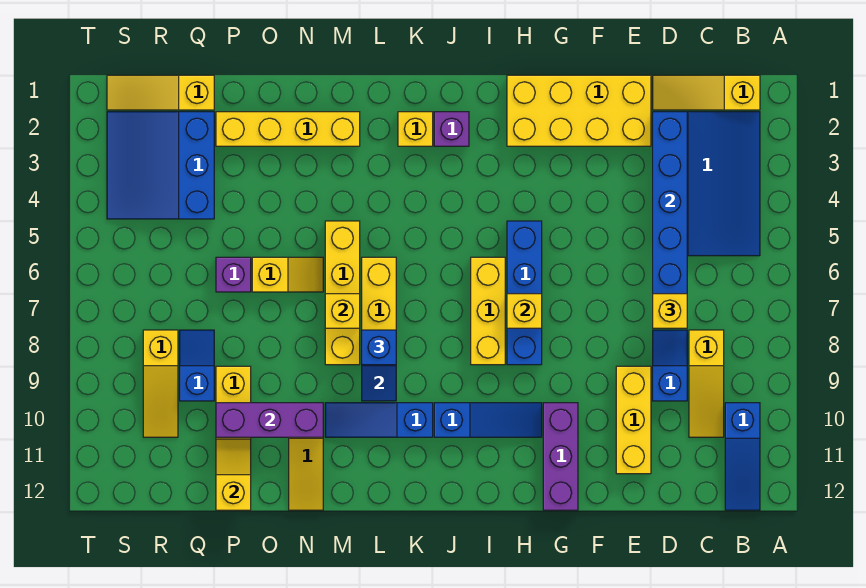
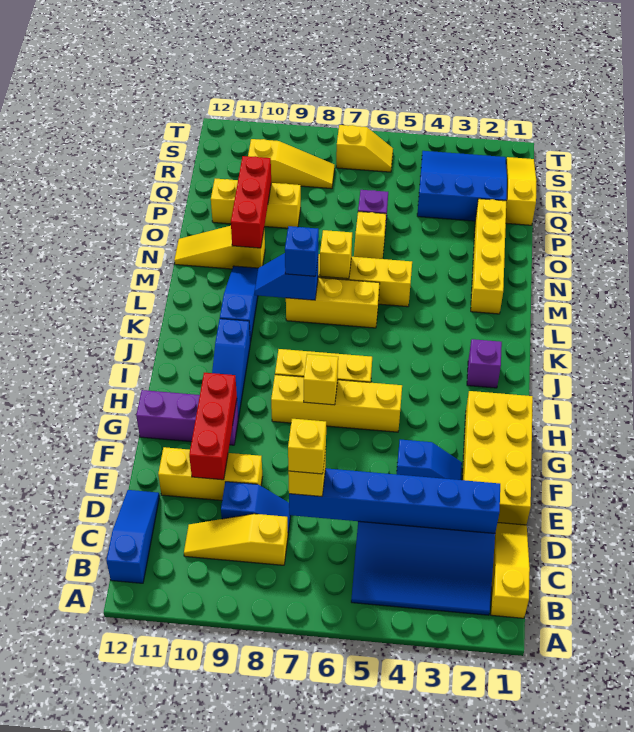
blue 1x3 slope [725,403,760,510] -> blue 1x3 slope turned to [106,490,160,583]
none -> red 1x3 brick [189,373,237,480]
blue 1x4 brick [507,221,542,365] -> yellow 1x4 brick [271,375,402,432]
yellow 1x1 brick [398,112,433,146] -> yellow 1x1 brick moved to [288,419,326,474]
purple 1x3 brick [216,403,323,437] -> red 1x3 brick [231,156,271,248]
yellow 1x2 slope [216,439,251,510] -> yellow 1x2 slope moved to [336,125,393,172]
blue 1x2 slope [180,330,214,401] -> blue 1x2 slope moved to [397,440,462,480]
yellow 1x3 slope [143,330,178,437] -> yellow 1x3 slope turned to [248,139,335,189]

